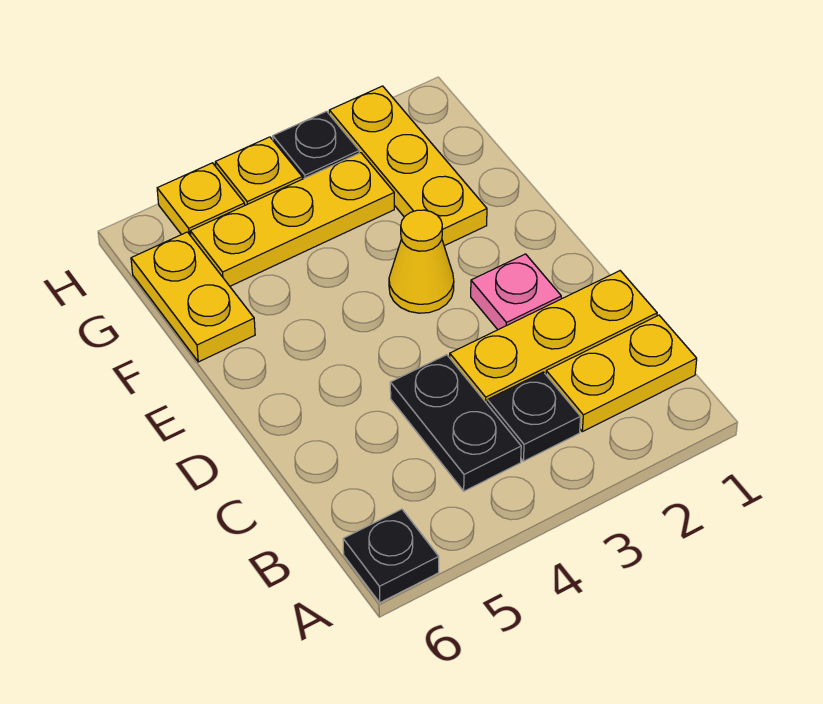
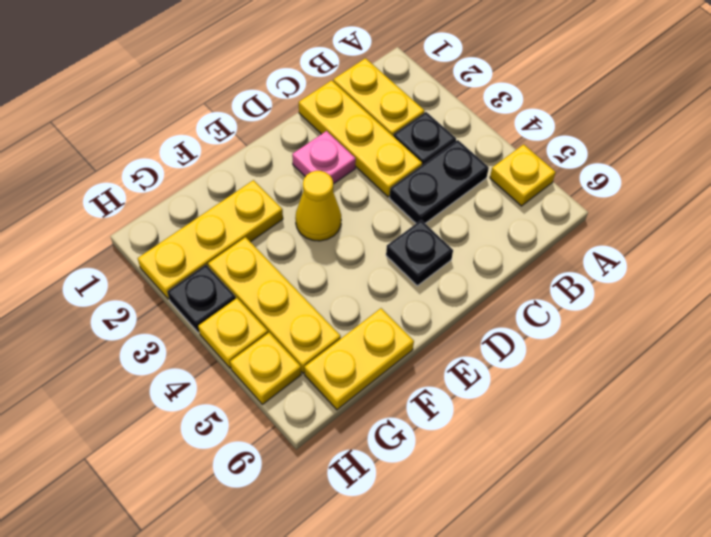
none -> yellow 1x1 plate [490,144,556,206]
black 1x1 plate [343,509,439,603] -> black 1x1 plate moved to [386,220,453,286]

